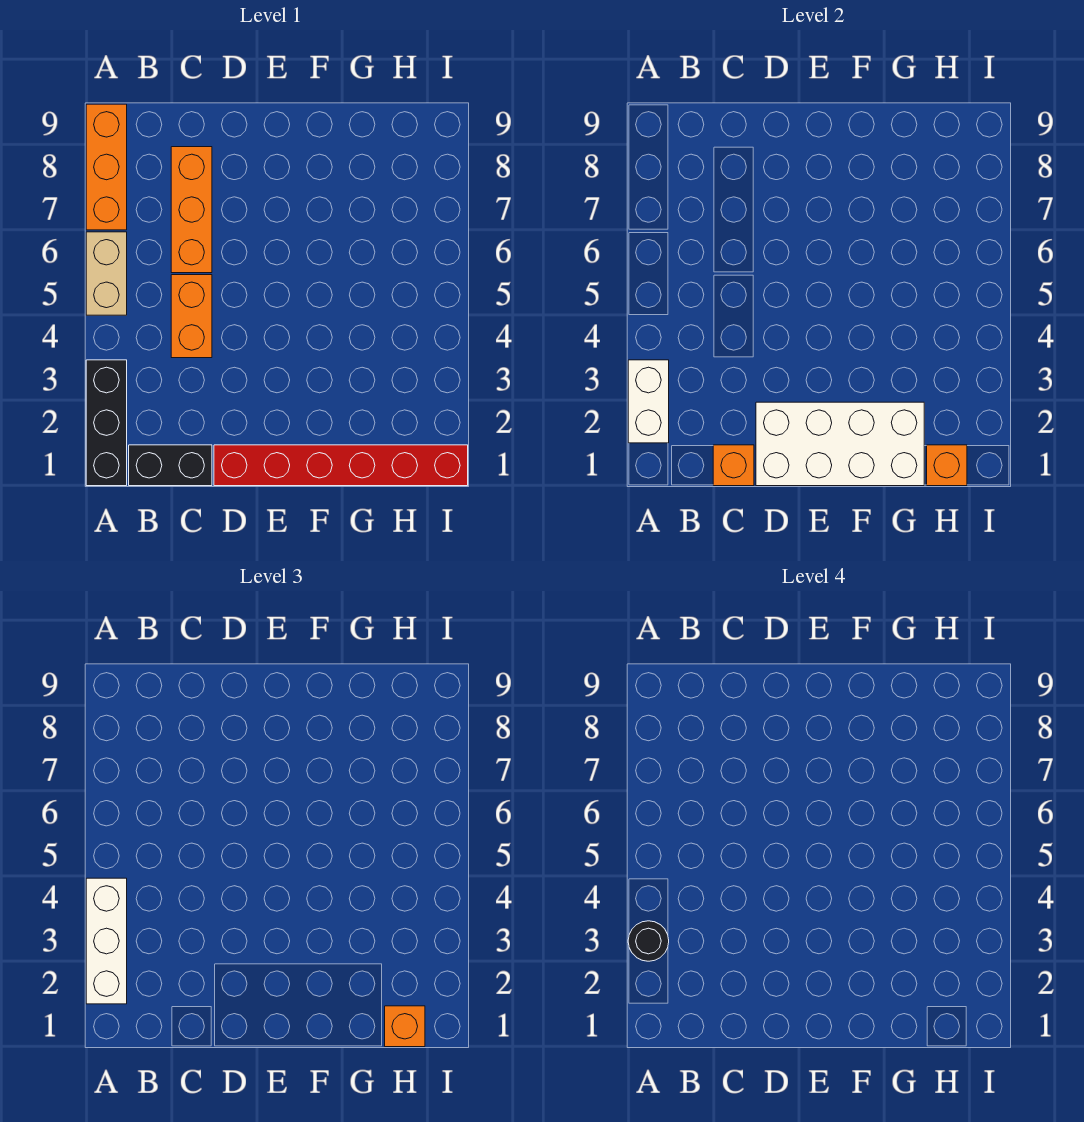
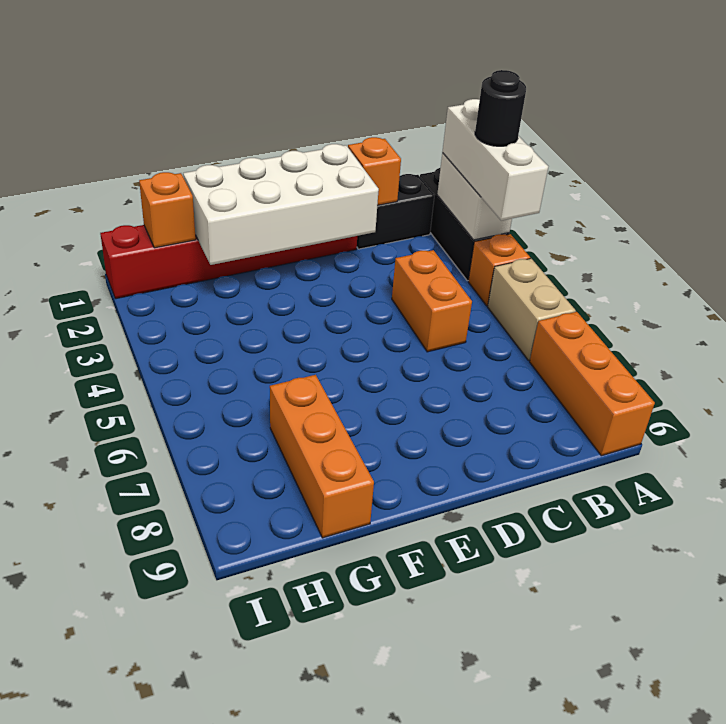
orange 1x3 brick [171,147,212,273] -> orange 1x3 brick moved to [270,375,374,538]
orange 1x1 brick [385,1006,425,1047] -> orange 1x1 brick moved to [468,234,530,306]

